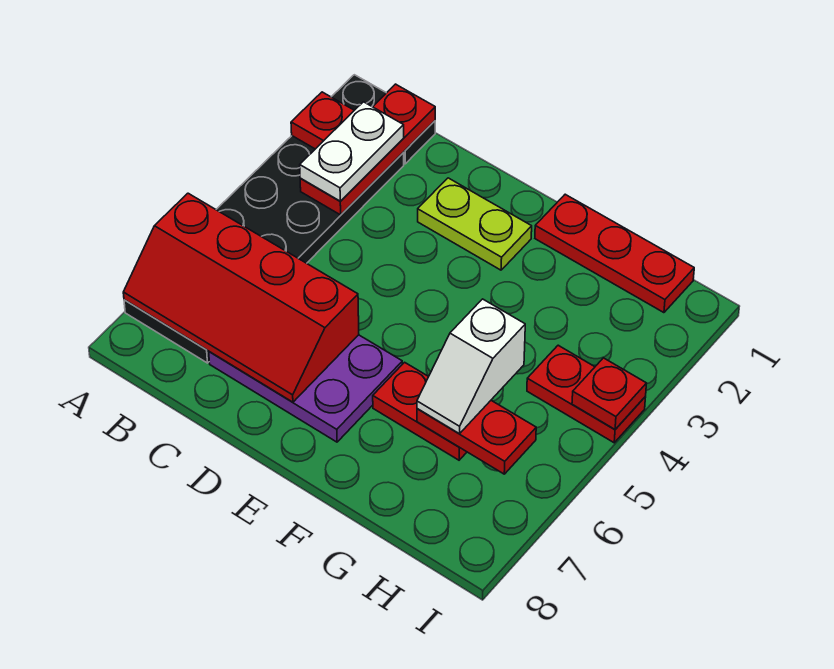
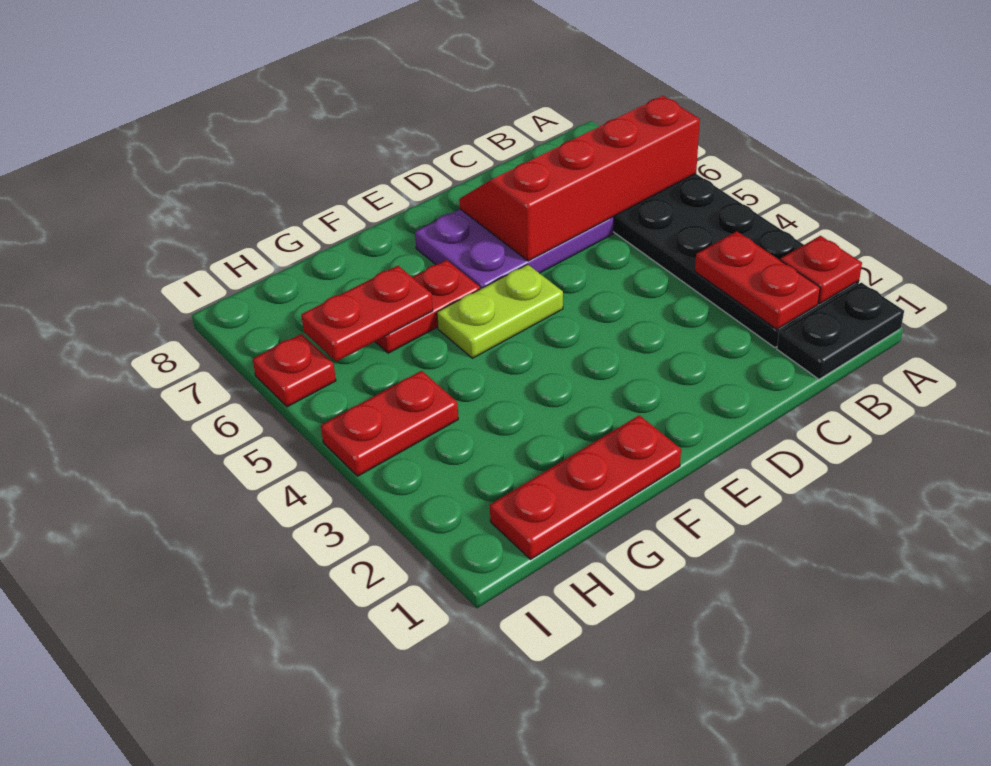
red 1x3 plate [300,84,435,215] -> red 1x2 plate [695,231,820,329]
white 1x2 plate [300,102,404,201] -> none
lime 1x2 plate [418,178,532,270] -> lime 1x2 plate moved to [437,264,563,358]
white 1x2 slope [417,299,525,434] -> none
red 1x1 plate [572,358,647,429] -> red 1x1 plate moved to [253,334,336,407]

